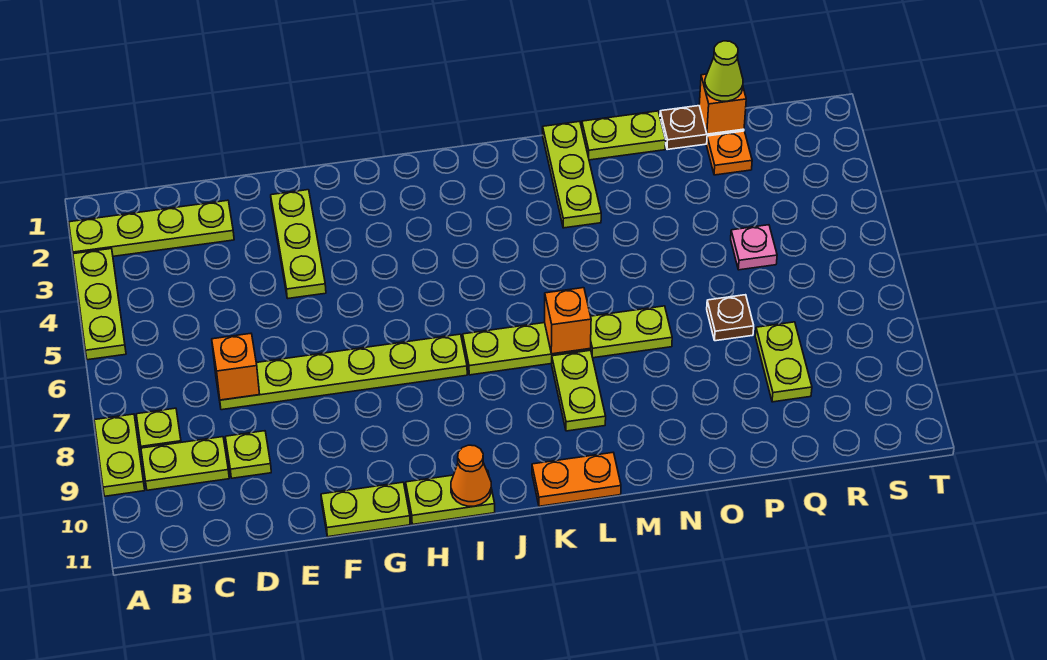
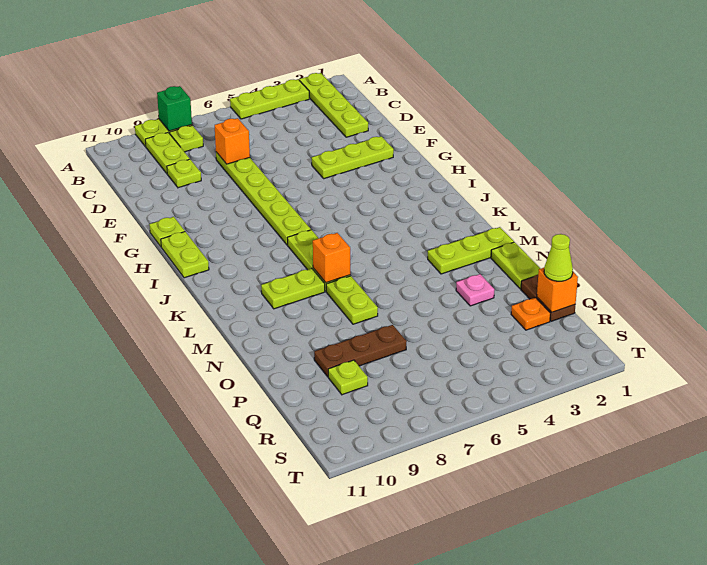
none -> green 1x1 brick [157,86,192,131]
lime 1x2 plate [321,482,410,537] -> lime 1x1 plate [149,217,185,247]
orange 1x1 cone [451,445,491,506] -> none
orange 1x2 plate [532,453,621,506] -> none
brown 1x1 plate [707,295,754,341] -> brown 1x3 plate [314,325,407,377]
pink 1x1 plate [731,225,777,270] -> pink 1x1 plate moved to [456,274,494,306]
lime 1x2 plate [755,322,812,402] -> lime 1x1 plate [328,360,368,395]

